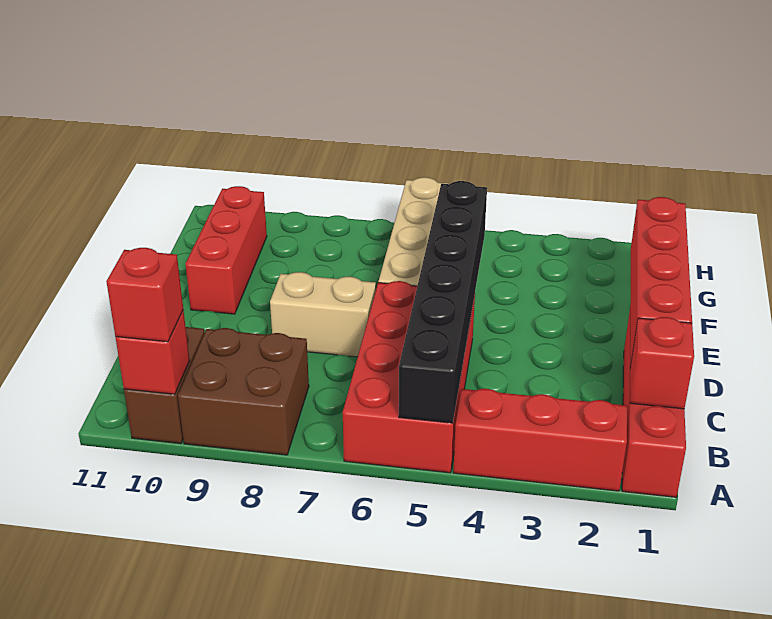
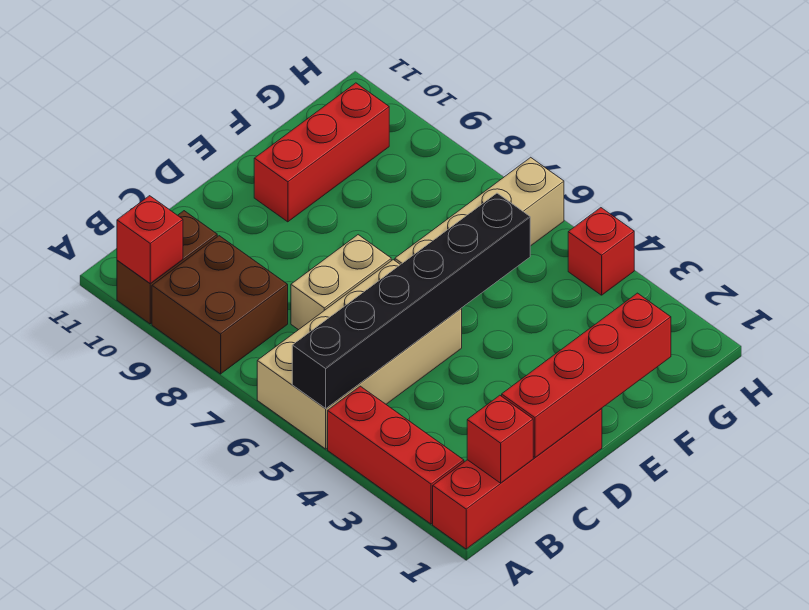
red 2x4 brick [343,281,475,473] -> tan 2x4 brick [257,260,462,449]
red 1x1 brick [106,248,183,342] -> red 1x1 brick moved to [568,208,634,295]
tan 1x2 brick [270,272,376,357] -> tan 1x2 brick turned to [291,235,391,330]

